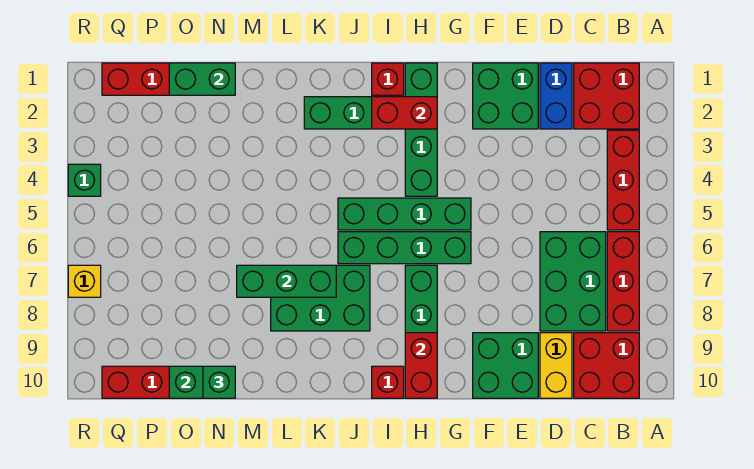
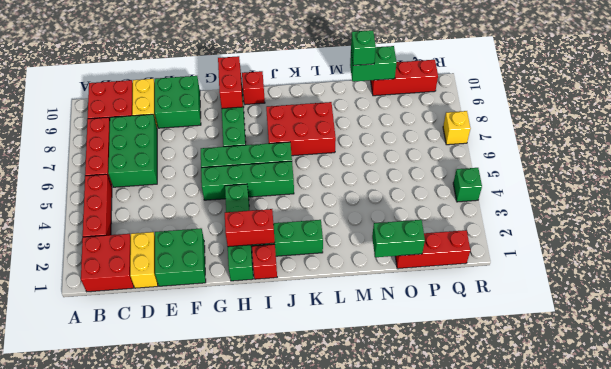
blue 1x2 brick [540,63,572,129] -> yellow 1x2 brick [130,232,158,288]
green 2x3 brick [271,265,370,331] -> red 2x3 brick [266,102,336,156]
green 1x3 brick [237,265,336,297] -> none

